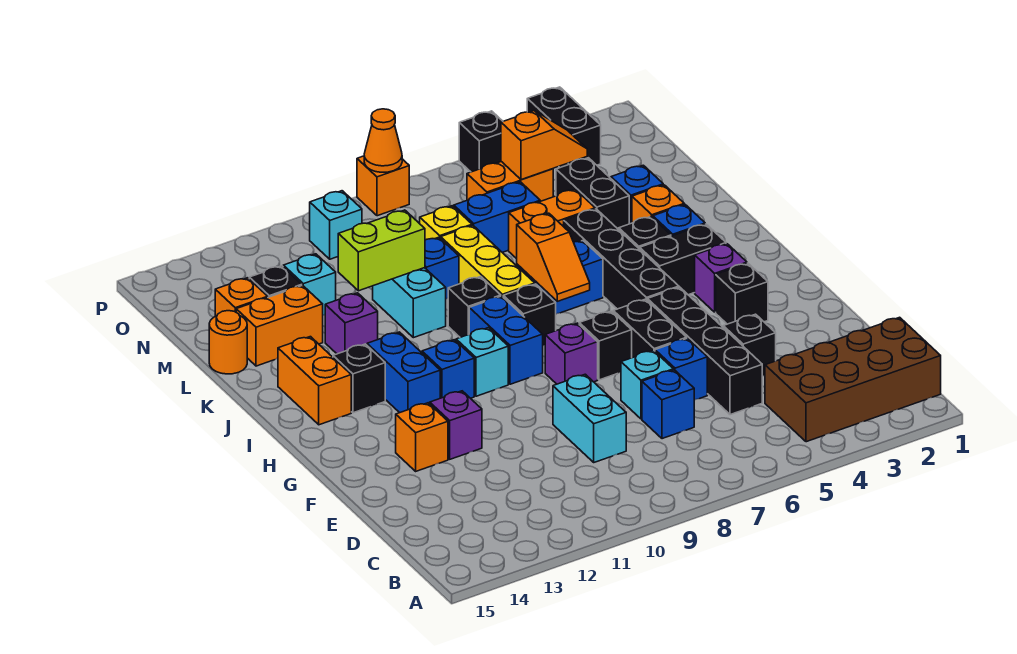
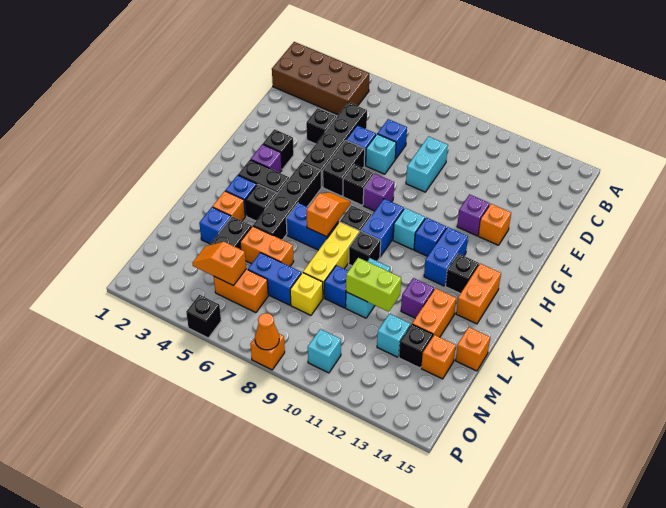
orange 1x2 brick [236,285,323,366] -> orange 1x2 brick turned to [412,288,456,337]
orange 1x1 round brick [209,311,247,374] -> orange 1x1 brick [455,327,490,371]
black 1x2 brick [527,87,601,168] -> none

